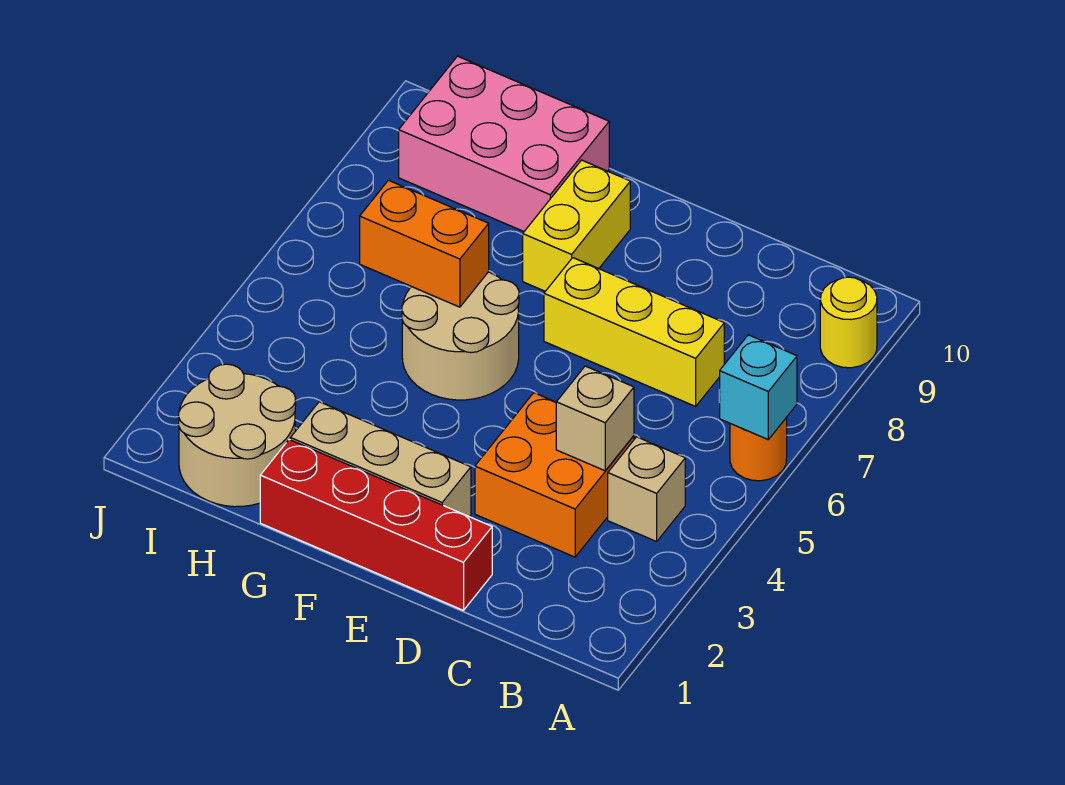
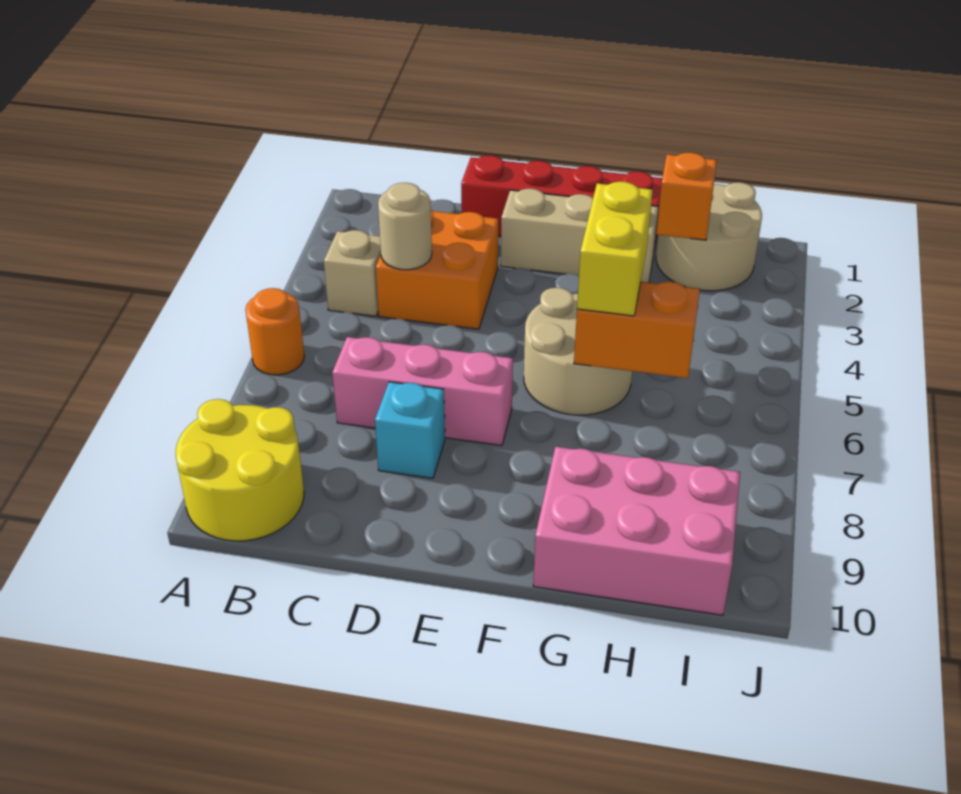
cyan 1x1 brick [719,335,797,439] -> cyan 1x1 brick moved to [375,382,445,478]
yellow 1x1 round brick [820,277,877,368] -> yellow 2x2 round brick [176,399,304,541]
tan 1x1 brick [556,366,634,471] -> tan 1x1 round brick [378,183,432,270]
yellow 1x3 brick [544,258,724,406] -> pink 1x3 brick [332,337,513,446]
yellow 1x2 brick [523,160,630,291] -> yellow 1x2 brick moved to [577,182,653,316]
none -> orange 1x1 brick [656,152,717,240]

